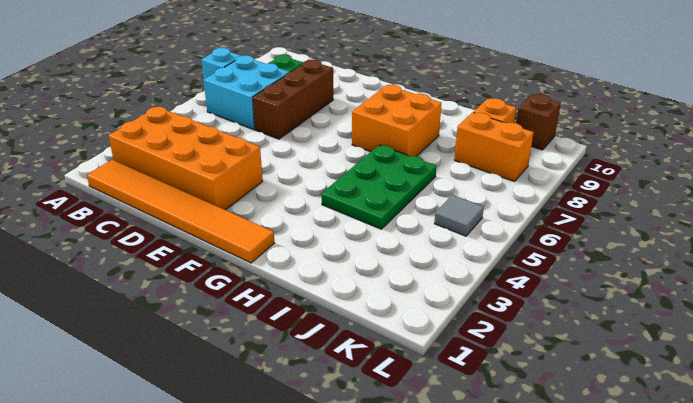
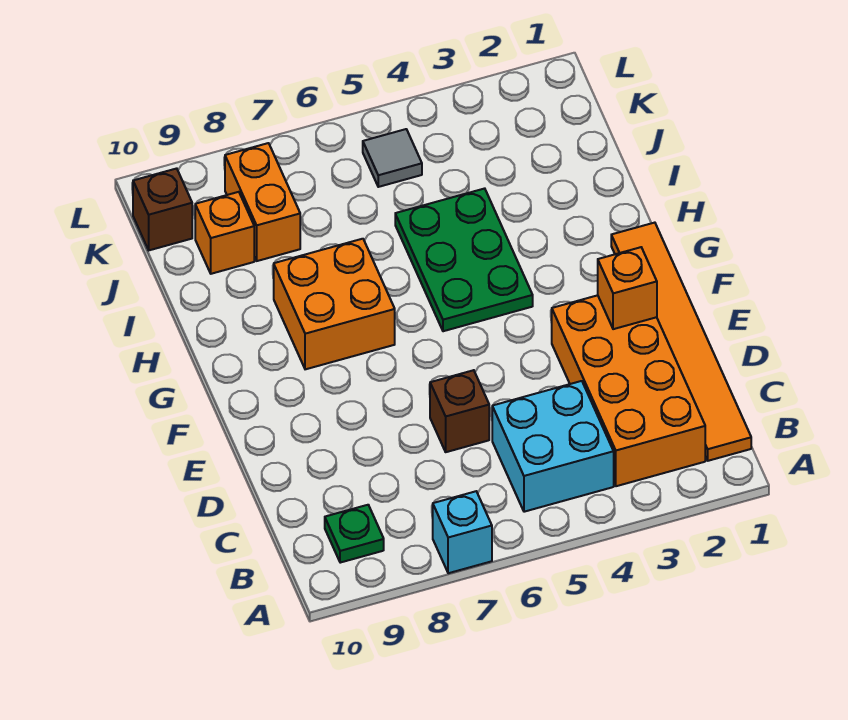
cyan 2x2 brick [204,55,289,130] -> cyan 2x2 brick moved to [492,381,614,512]
brown 1x3 brick [253,60,333,139] -> brown 1x1 brick [430,370,489,452]
none -> orange 1x1 brick [598,247,657,329]
green 2x3 plate [321,145,436,229] -> green 2x3 plate turned to [395,188,533,331]

